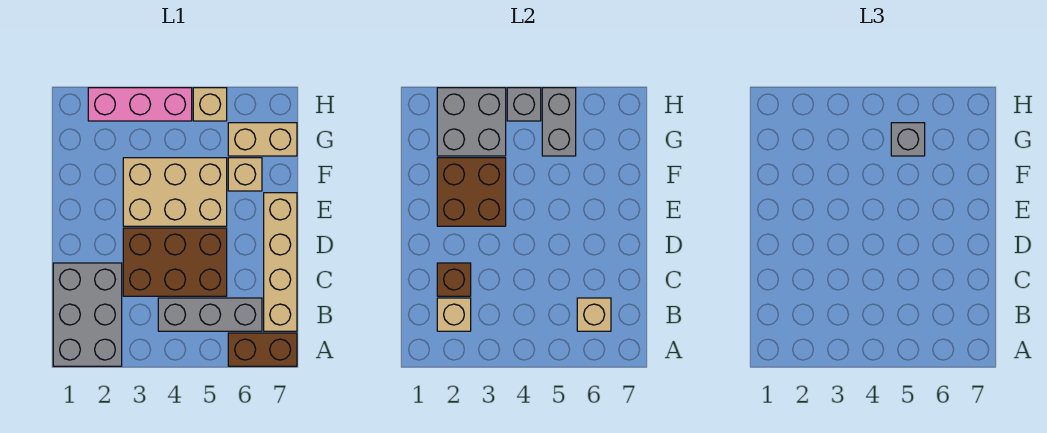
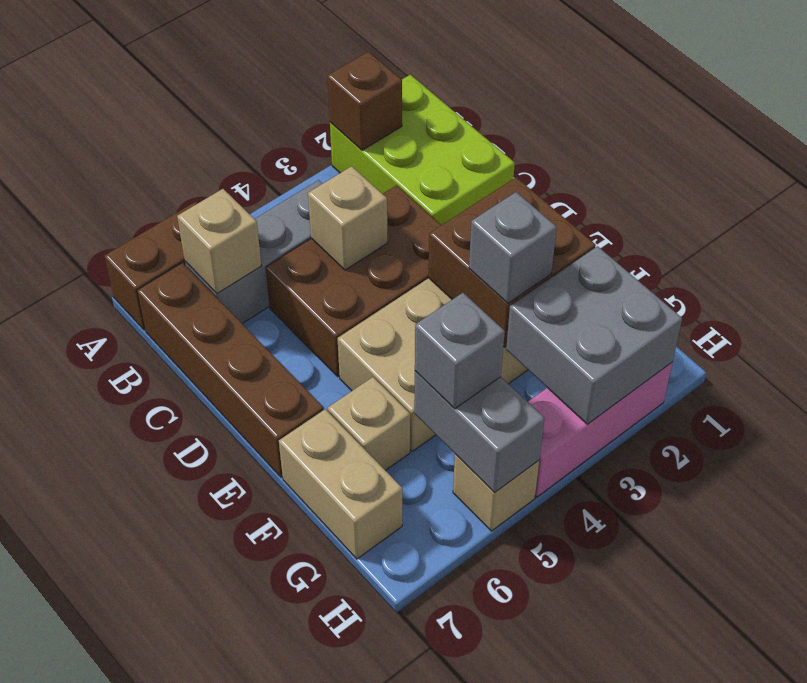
grey 2x3 brick [53,263,122,366] -> lime 2x3 brick [330,75,515,225]
tan 1x1 brick [437,298,471,331] -> tan 1x1 brick moved to [308,166,388,270]
tan 1x4 brick [264,193,297,331] -> brown 1x4 brick [137,263,324,478]
brown 1x1 brick [437,263,471,296] -> brown 1x1 brick moved to [327,52,402,150]
tan 1x2 brick [228,123,297,156] -> tan 1x2 brick turned to [279,409,402,559]
grey 1x1 brick [507,88,541,121] -> grey 1x1 brick moved to [469,192,557,303]

